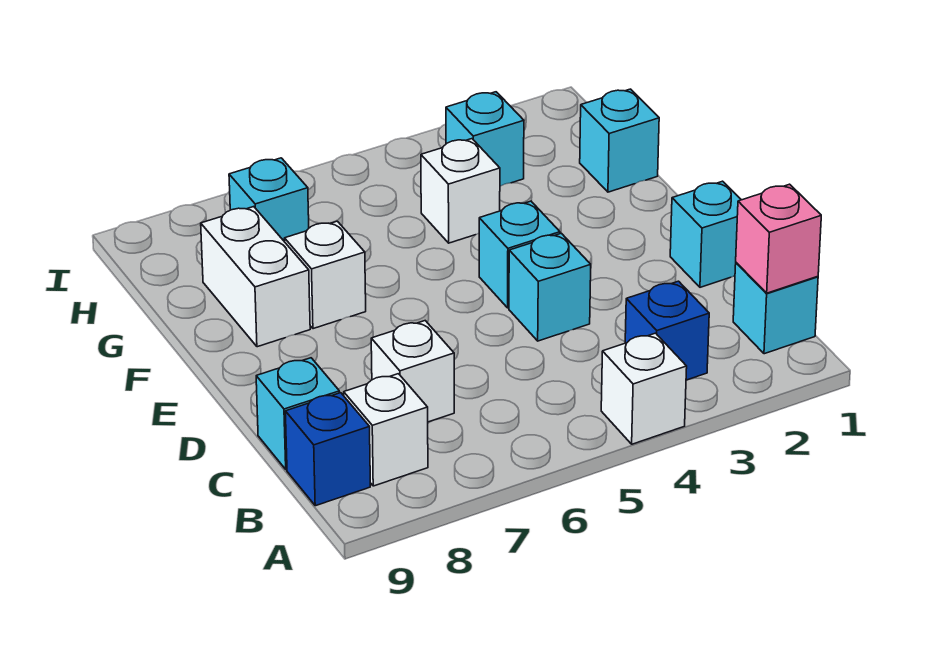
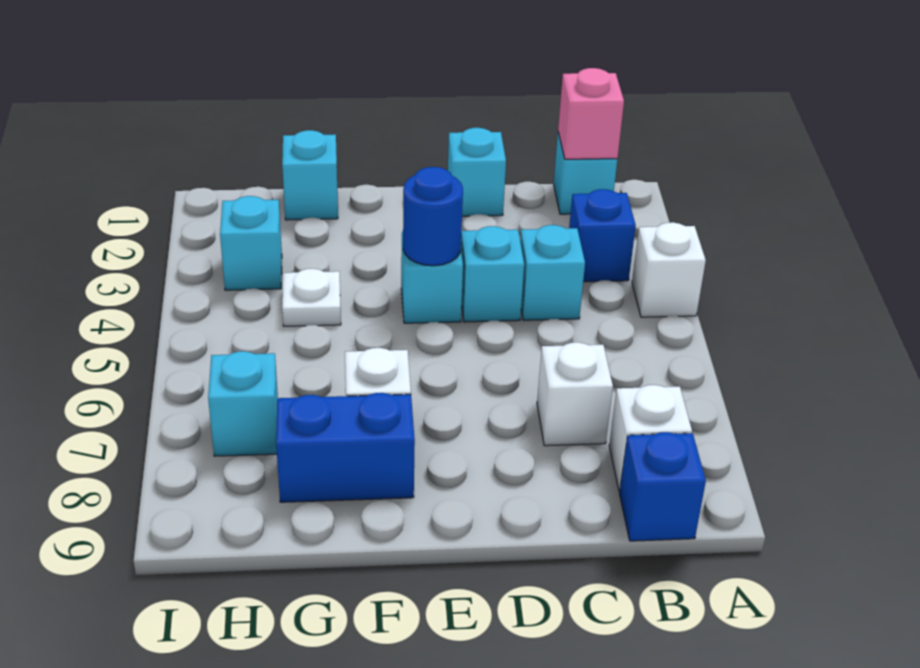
cyan 1x1 brick [256,358,339,469] -> cyan 1x1 brick moved to [520,225,585,320]
none -> blue 1x1 round brick [403,167,463,266]
white 1x2 brick [201,207,310,347] -> blue 1x2 brick [276,393,415,502]
white 1x1 brick [421,139,500,243] -> white 1x1 plate [282,269,341,326]

